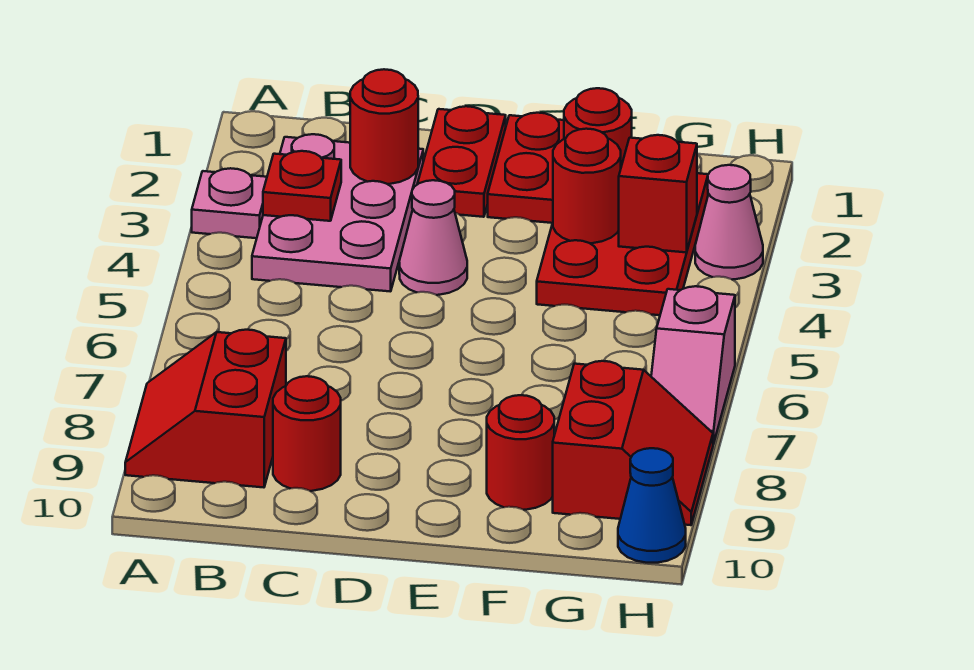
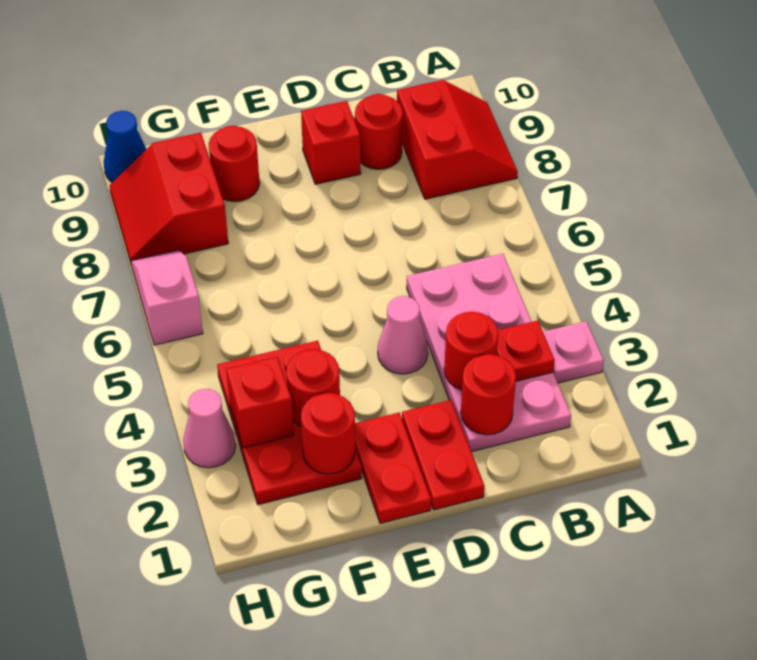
pink 2x3 plate [252,134,423,292] -> pink 2x4 plate [407,254,571,451]
none -> red 1x1 round brick [444,312,498,390]
none -> red 1x1 brick [301,101,361,184]

